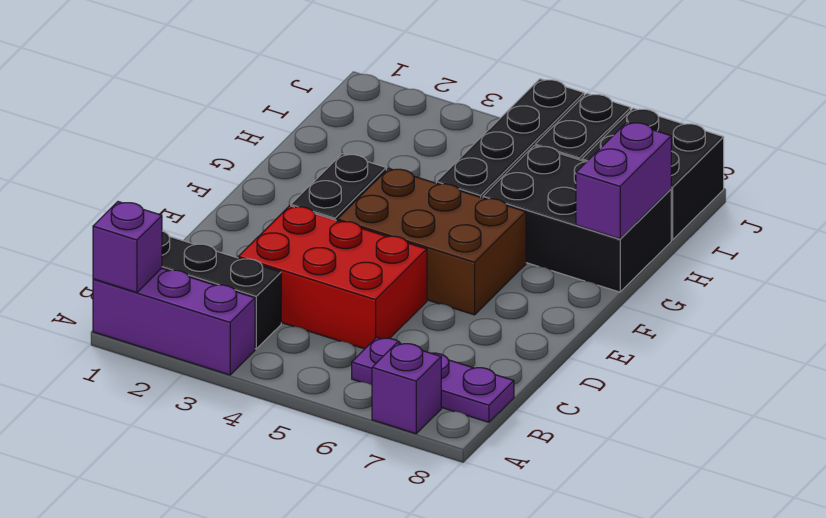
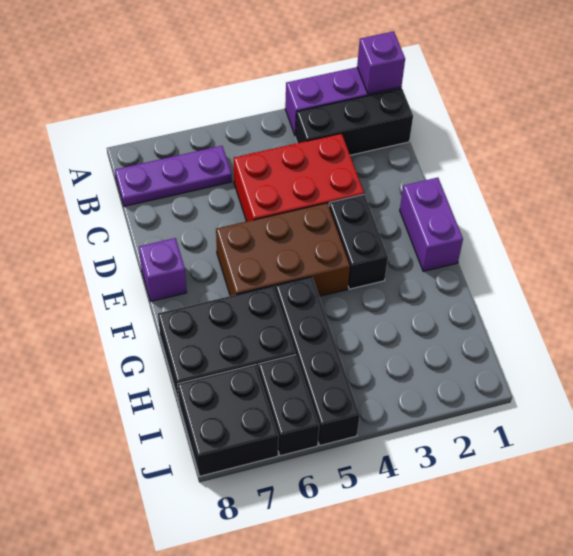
purple 1x1 brick [372,343,441,434] -> purple 1x1 brick moved to [139,238,187,301]
purple 1x2 brick [576,122,671,239] -> purple 1x2 brick moved to [400,178,463,271]

